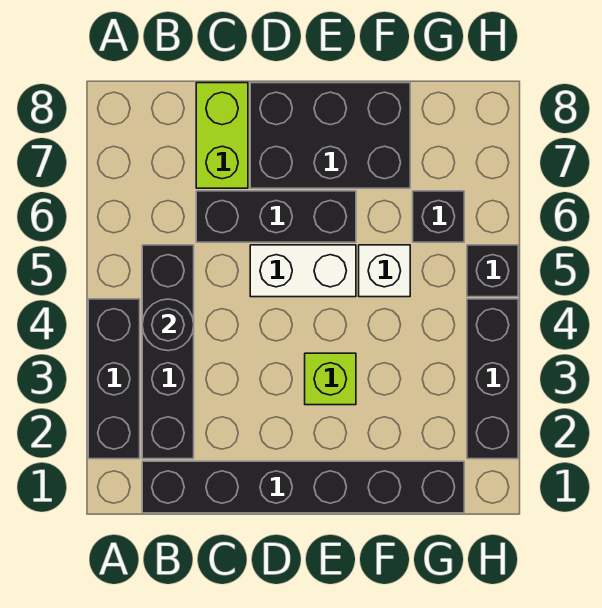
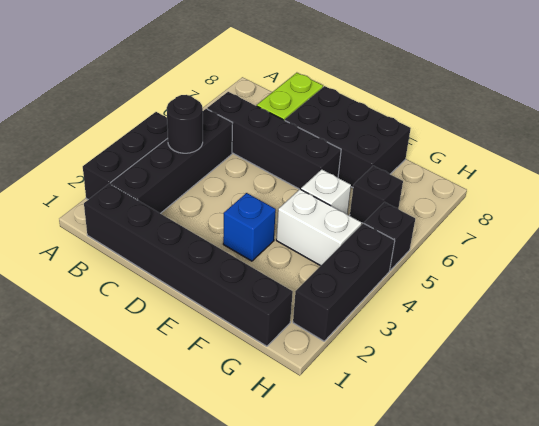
black 1x3 brick [196,191,356,242] -> black 1x4 brick [207,92,341,189]
white 1x2 brick [250,245,356,297] -> white 1x2 brick moved to [276,189,362,266]
lime 1x1 brick [305,353,356,405] -> blue 1x1 brick [223,193,276,261]

